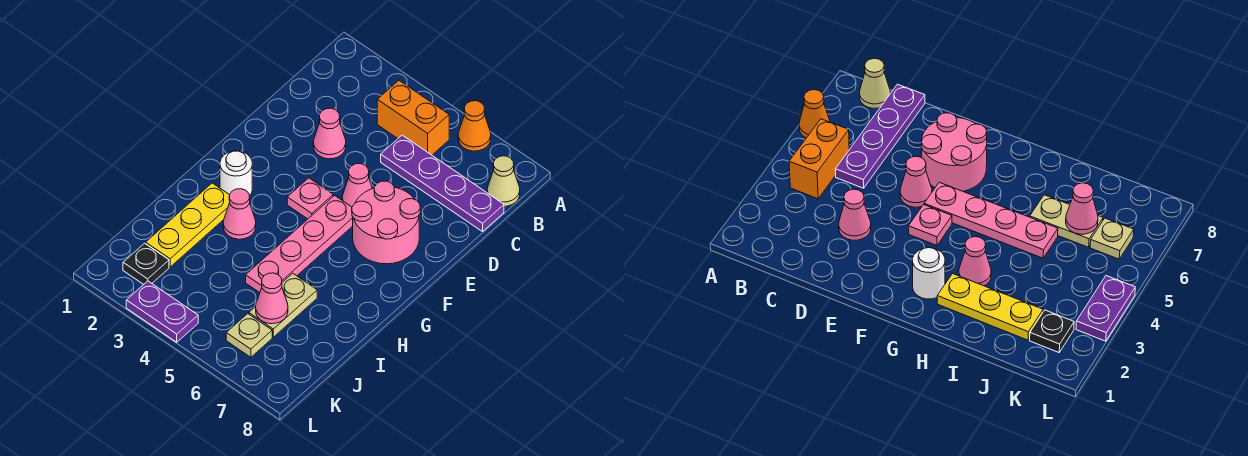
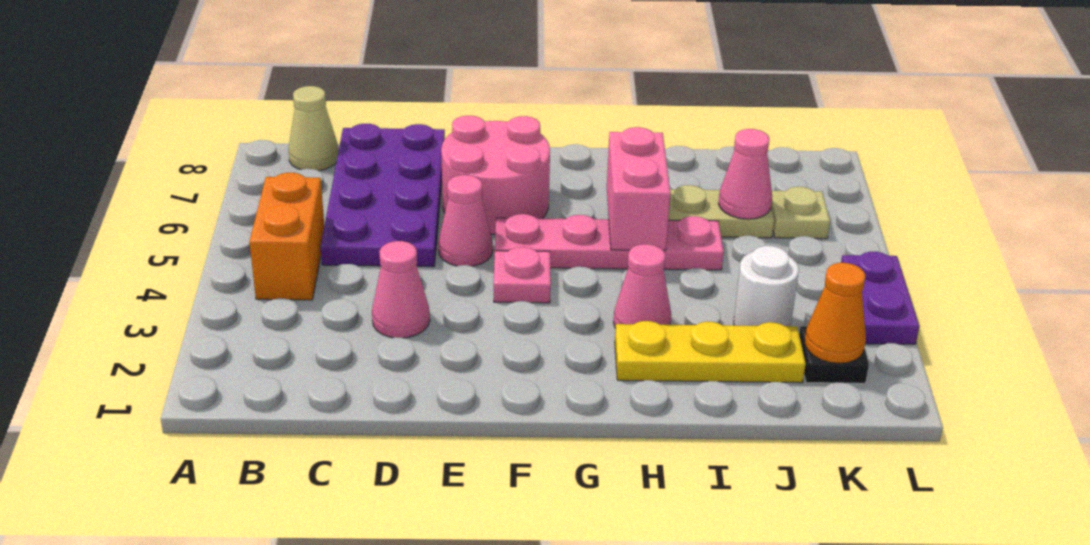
orange 1x1 cone [458,101,491,151] -> orange 1x1 cone moved to [805,263,866,363]
purple 1x4 plate [381,135,504,232] -> purple 2x4 plate [321,124,445,267]
white 1x1 round brick [220,151,252,196] -> white 1x1 round brick moved to [734,246,799,326]
none -> pink 1x2 brick [607,127,671,251]

